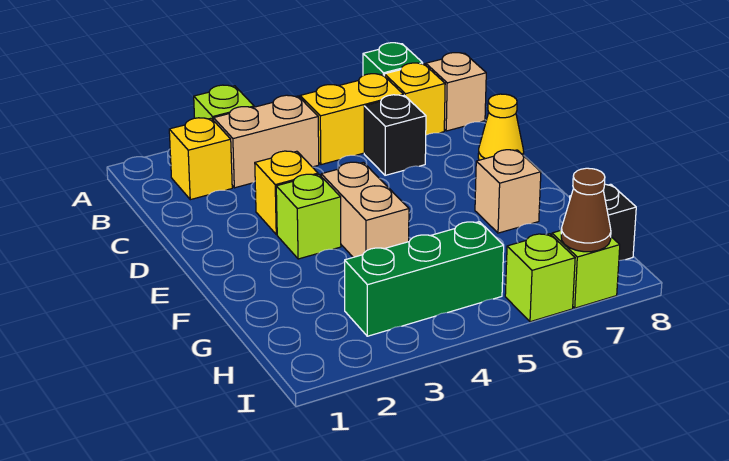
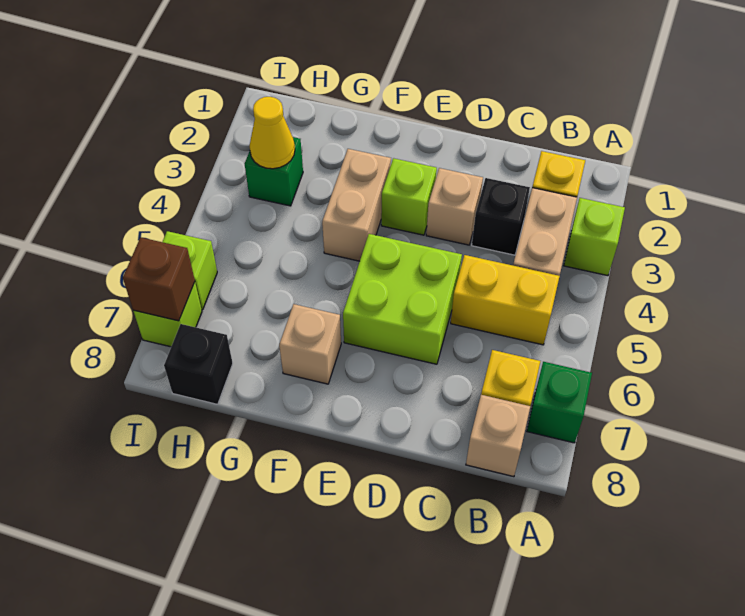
yellow 1x2 brick [300,74,403,165] -> yellow 1x2 brick turned to [451,255,560,345]
black 1x1 brick [364,95,426,175] -> black 1x1 brick moved to [472,178,530,255]
yellow 1x1 brick [255,151,318,235] -> tan 1x1 brick [426,168,483,245]
none -> lime 2x2 brick [343,234,462,364]
yellow 1x1 cone [478,94,524,160] -> yellow 1x1 cone moved to [249,97,295,169]
tan 1x2 brick [321,162,409,257] -> tan 1x2 brick turned to [322,149,391,261]
green 1x3 brick [345,222,504,336] -> green 1x1 brick [245,137,303,206]
brown 1x1 cone [561,168,611,252] -> brown 1x1 brick [123,237,195,321]

